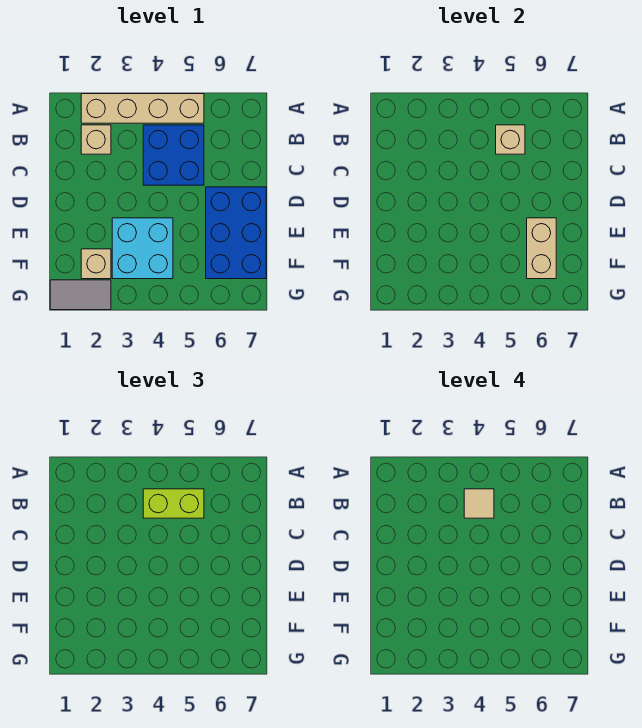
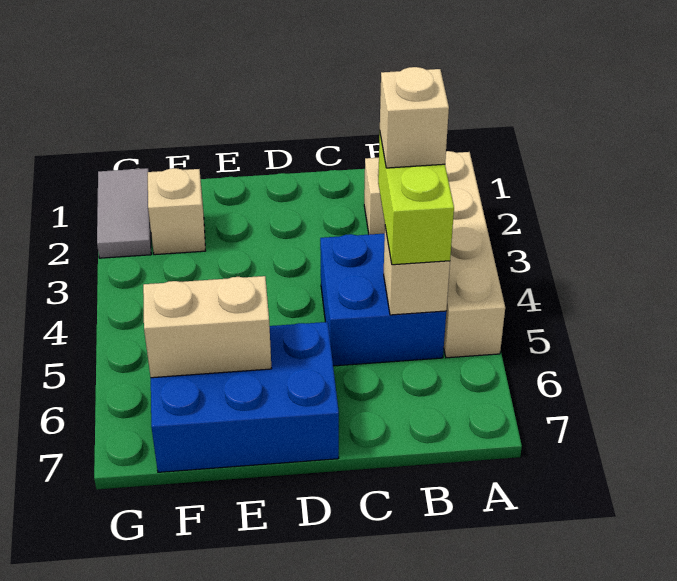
tan 1x1 tile [464,489,494,518] -> tan 1x1 brick [380,67,449,168]
cyan 2x2 brick [112,218,173,279] -> none

